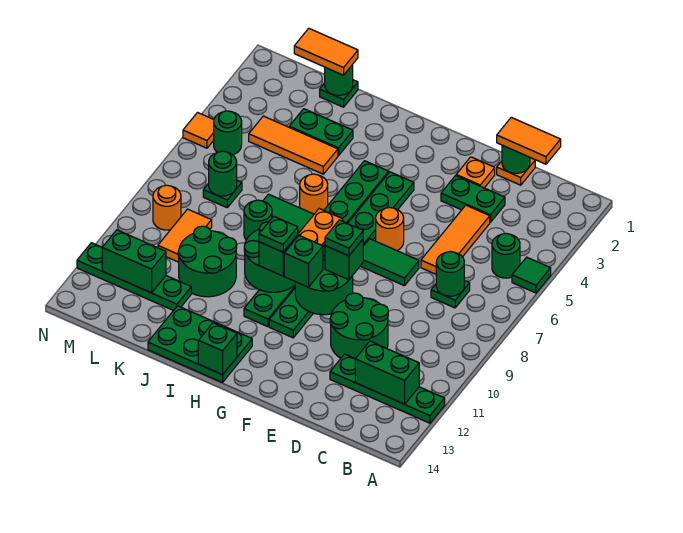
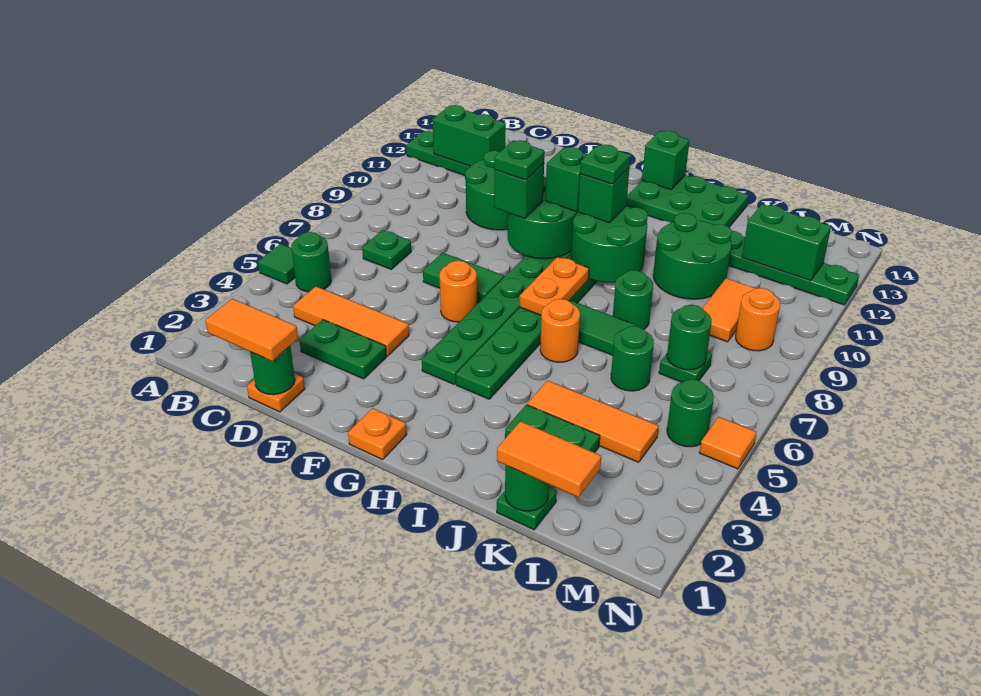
green 1x1 round brick [436,252,464,296] -> green 1x1 round brick moved to [611,326,654,391]
orange 1x3 tile [421,205,490,274] -> orange 1x3 tile turned to [293,286,409,356]
orange 1x1 plate [456,157,495,188] -> orange 1x1 plate moved to [348,408,407,460]

